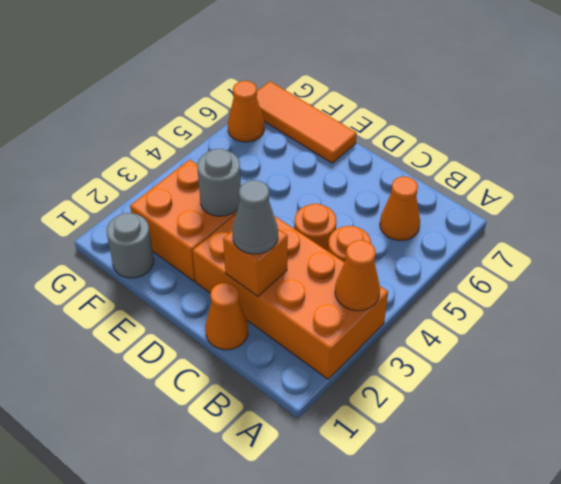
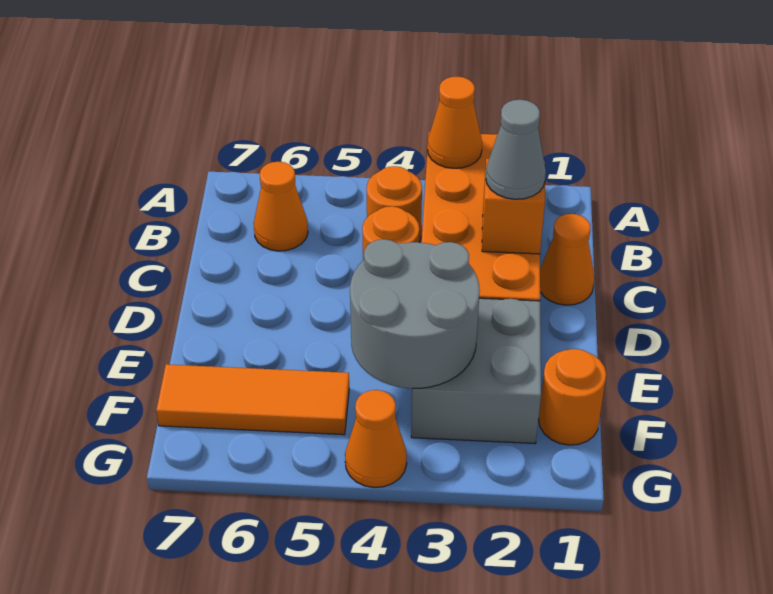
orange 2x2 brick [130,159,237,281] -> grey 2x2 brick [411,298,541,444]
grey 1x1 round brick [197,149,241,216] -> grey 2x2 round brick [350,239,480,389]
orange 1x3 tile [257,81,357,163] -> orange 1x3 tile turned to [156,364,349,435]
grey 1x1 round brick [107,213,154,278] -> orange 1x1 round brick [539,349,606,445]
orange 1x1 cone [228,81,264,142] -> orange 1x1 cone moved to [345,390,407,488]

